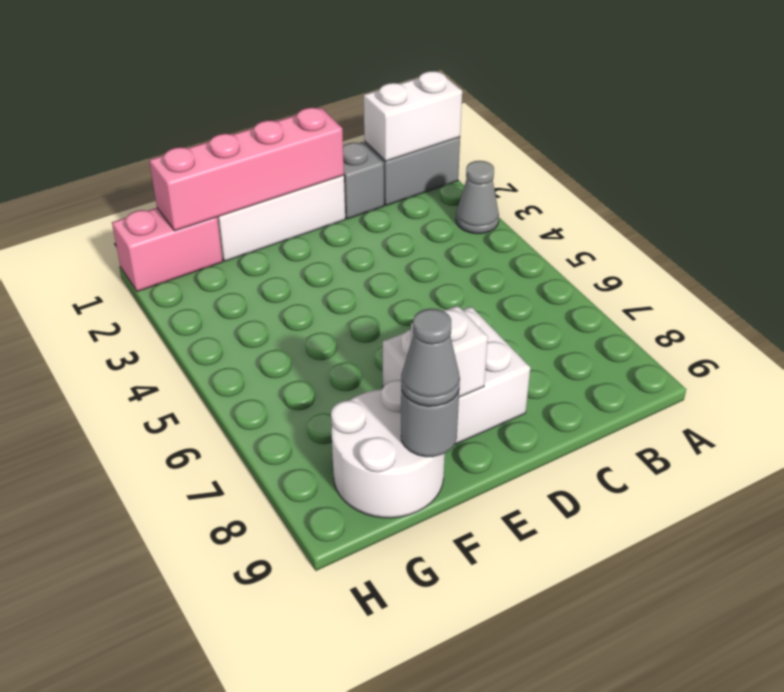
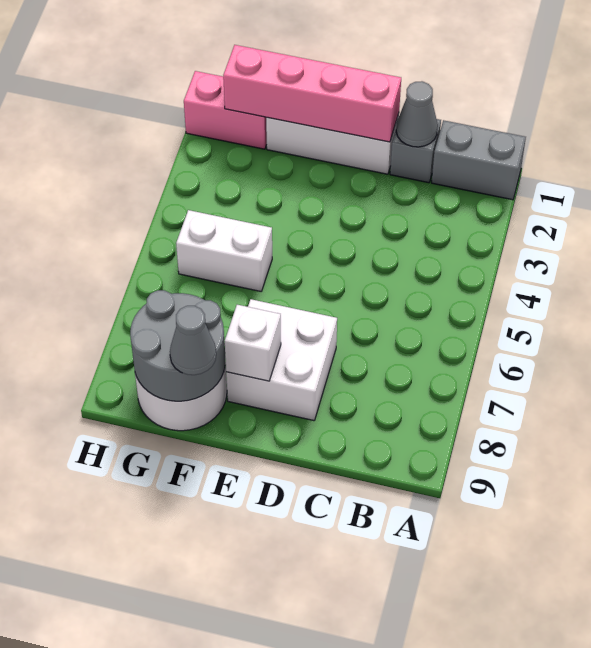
white 1x2 brick [364,71,462,161] -> white 1x2 brick moved to [176,210,272,291]
grey 1x1 cone [456,161,499,234] -> grey 1x1 cone moved to [396,81,438,147]
grey 1x1 round brick [401,387,459,457] -> grey 2x2 round brick [130,290,225,401]

